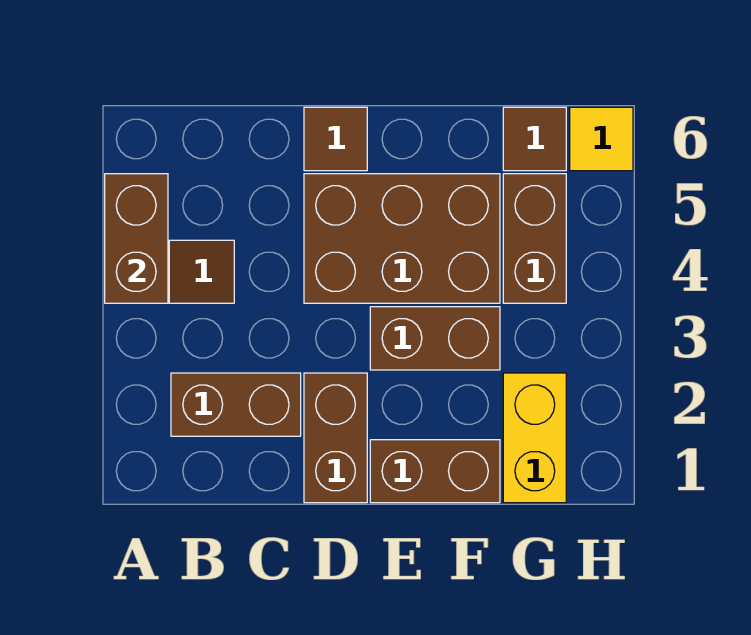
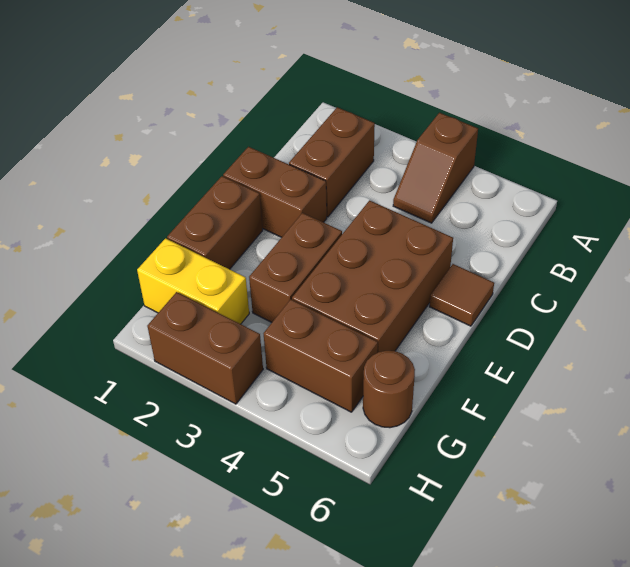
brown 1x2 brick [105,174,168,303] -> brown 1x2 brick moved to [147,292,263,404]
brown 1x1 tile [503,107,566,171] -> brown 1x1 round brick [363,351,415,428]
yellow 1x1 tile [570,107,633,171] -> none

